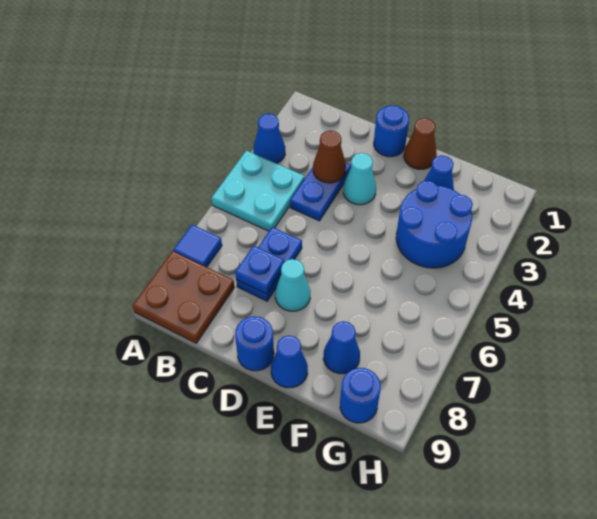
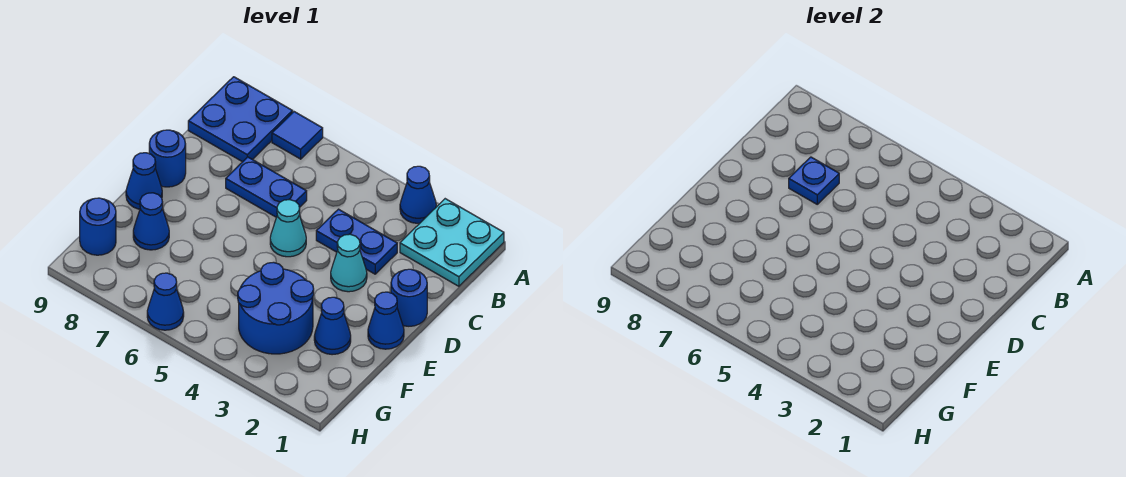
cyan 2x2 plate [212,150,305,231] -> cyan 2x2 plate moved to [400,199,504,286]
brown 2x2 plate [133,251,234,343] -> blue 2x2 plate [188,77,293,162]
brown 1x1 cone [313,130,346,183] -> none
cyan 1x1 cone [275,259,310,311] -> cyan 1x1 cone moved to [270,200,306,257]
brown 1x1 cone [404,118,437,169] -> blue 1x1 cone [368,292,404,349]
none -> blue 1x1 cone [147,273,184,330]

